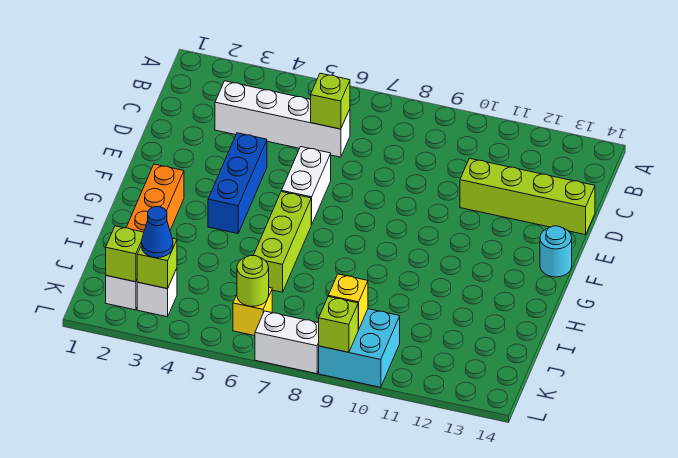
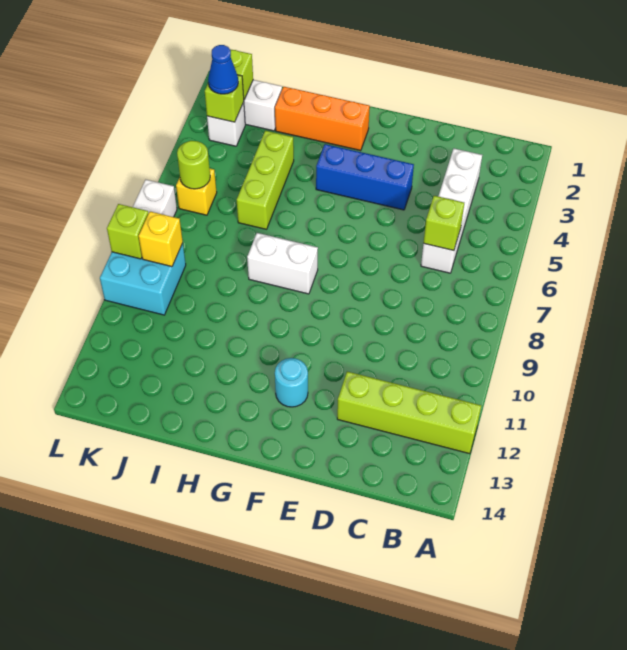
lime 1x4 brick [460,158,595,235] -> lime 1x4 brick turned to [337,372,481,454]
white 1x2 brick [281,147,331,225] -> white 1x2 brick moved to [247,233,318,294]
cyan 1x1 round brick [540,226,572,277] -> cyan 1x1 round brick moved to [275,358,308,407]
lime 1x3 brick [253,192,311,292] -> lime 1x3 brick turned to [237,131,294,229]

